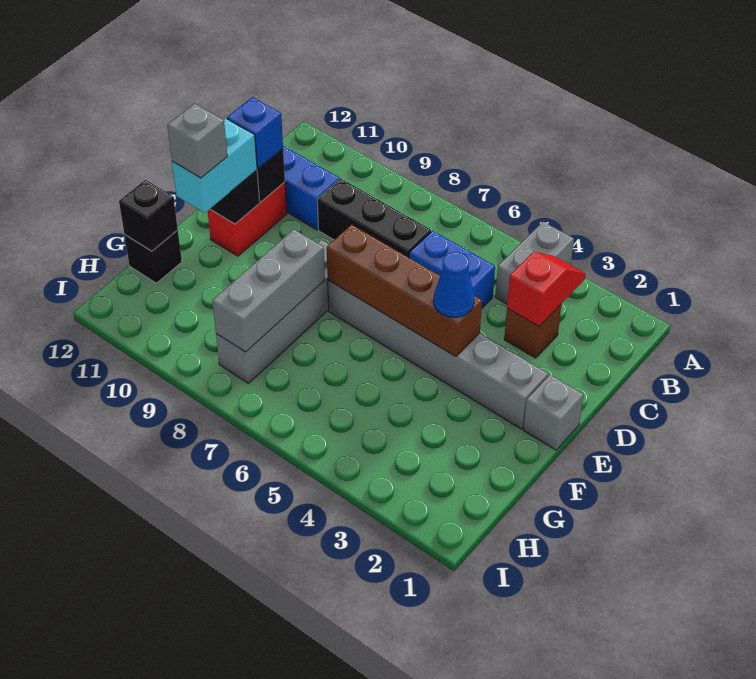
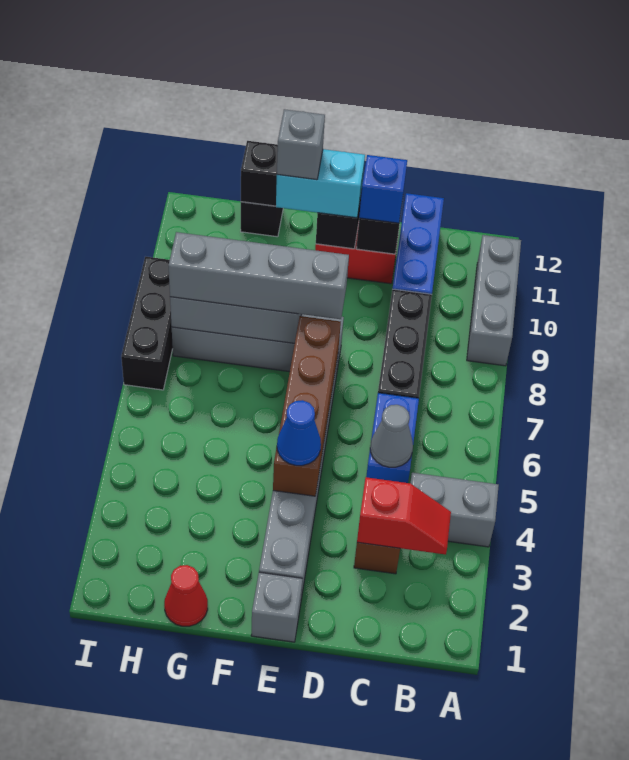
none -> grey 1x3 brick [467,235,521,366]
none -> grey 1x1 cone [370,405,413,467]
none -> grey 1x4 brick [169,232,349,319]
none -> red 1x1 cone [164,565,208,626]
none -> black 1x3 brick [121,257,173,390]

